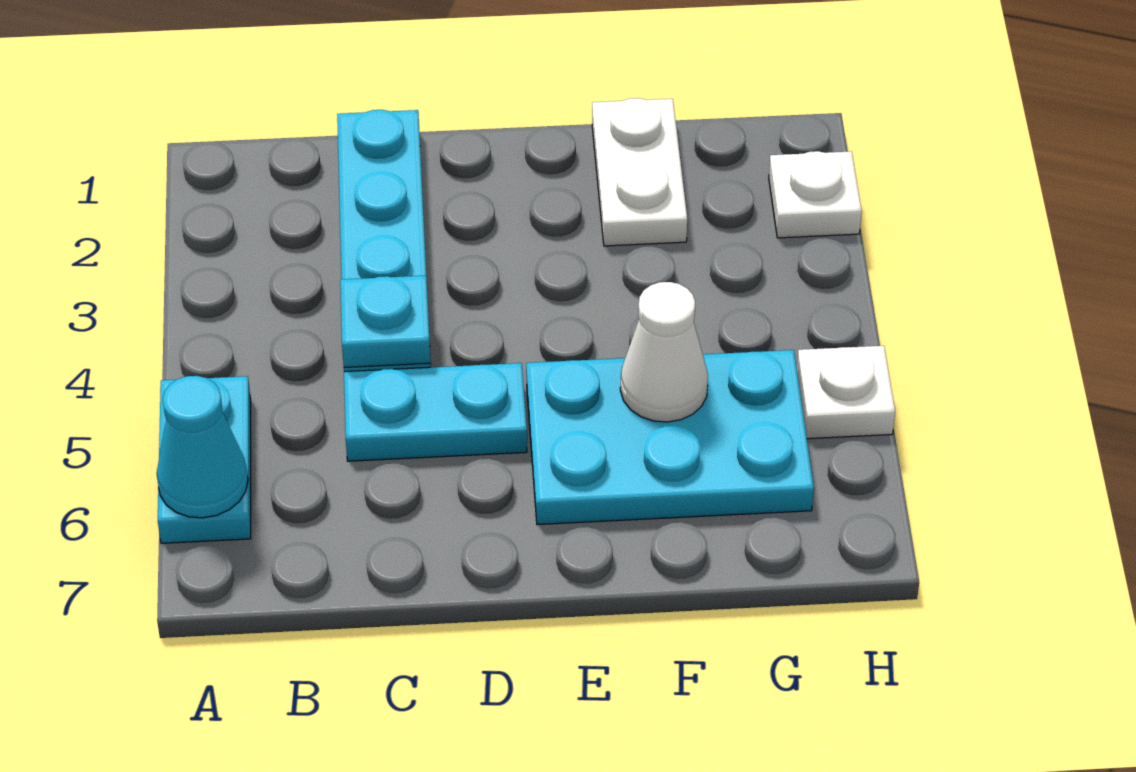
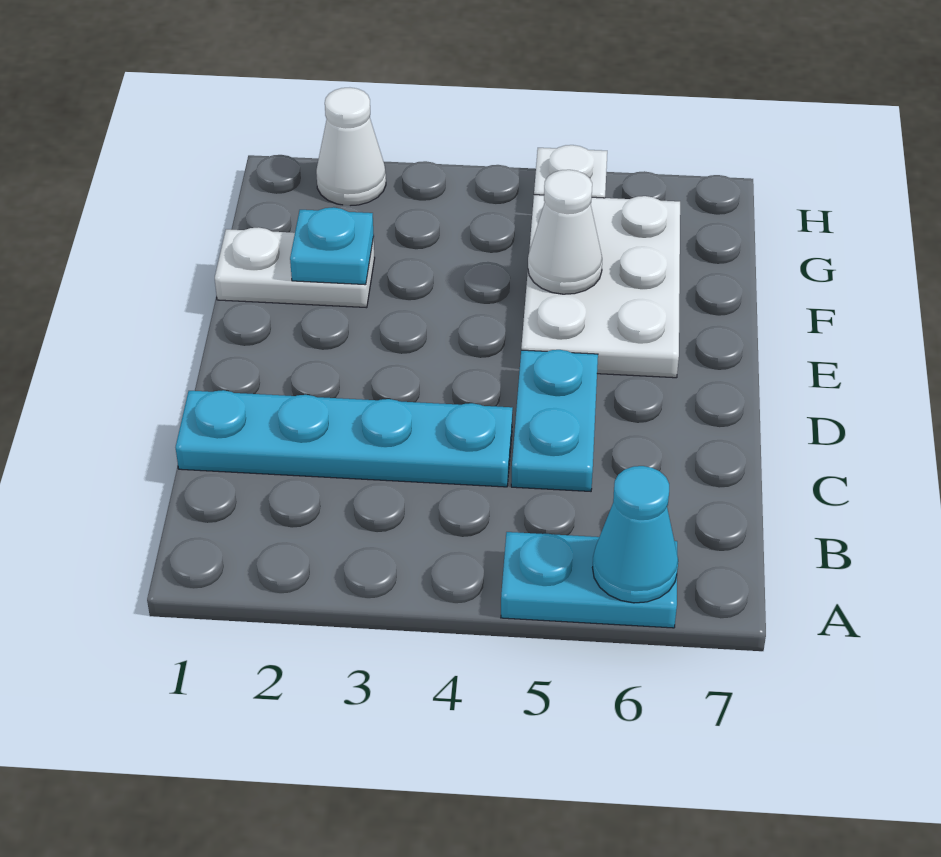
cyan 1x1 plate [340,276,431,368] -> cyan 1x1 plate moved to [290,207,374,285]
cyan 2x3 plate [526,350,814,525] -> white 2x3 plate [521,195,680,378]
white 1x1 plate [769,151,862,238] -> white 1x1 cone [316,88,386,206]

